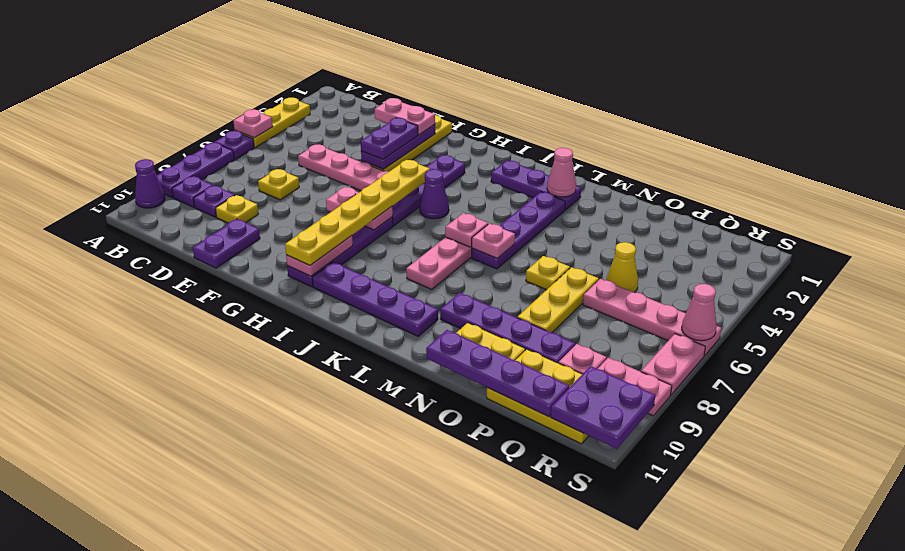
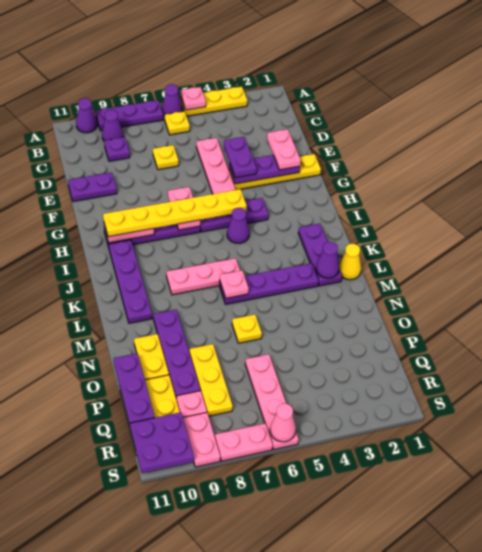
purple 1x1 plate [215,130,254,159] -> purple 1x1 cone [162,84,182,116]
purple 1x1 plate [172,176,213,207] -> purple 1x1 cone [102,110,123,141]
yellow 1x1 plate [215,195,258,223] -> yellow 1x1 plate moved to [165,111,190,135]
purple 1x2 plate [361,118,418,159] -> purple 1x2 plate turned to [224,137,257,178]
purple 1x4 plate [392,155,465,226] -> purple 1x3 plate [200,198,268,232]
pink 1x1 plate [445,213,488,247] -> none
pink 1x1 cone [547,148,576,197] -> purple 1x1 cone [316,242,339,278]
purple 1x4 plate [426,330,569,417] -> purple 1x3 plate [114,353,155,425]
yellow 1x3 plate [517,267,599,333] -> yellow 1x3 plate turned to [190,344,233,416]
yellow 1x1 cone [607,242,638,293] -> yellow 1x1 cone moved to [339,244,361,280]

